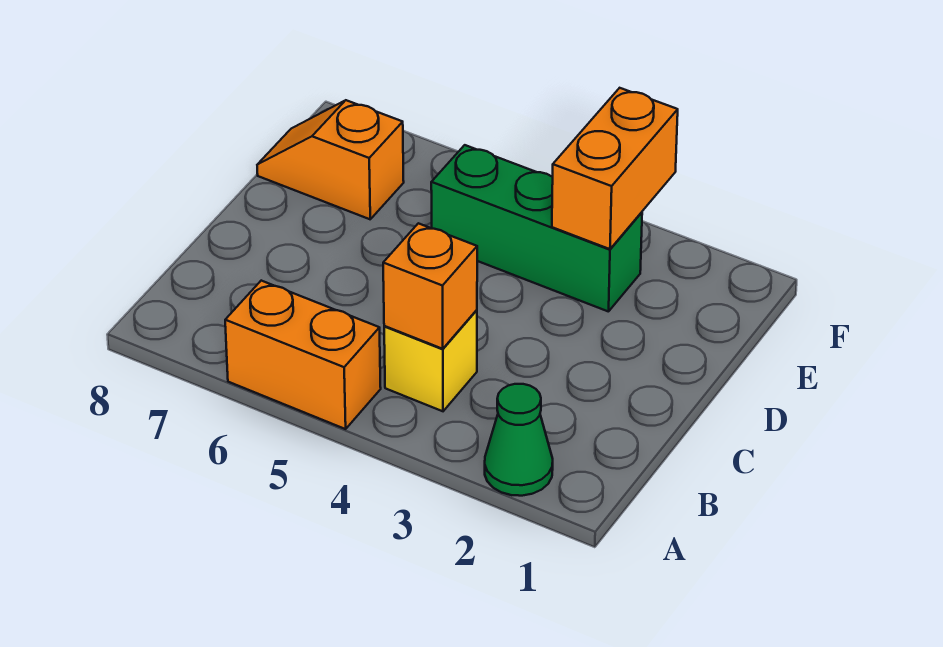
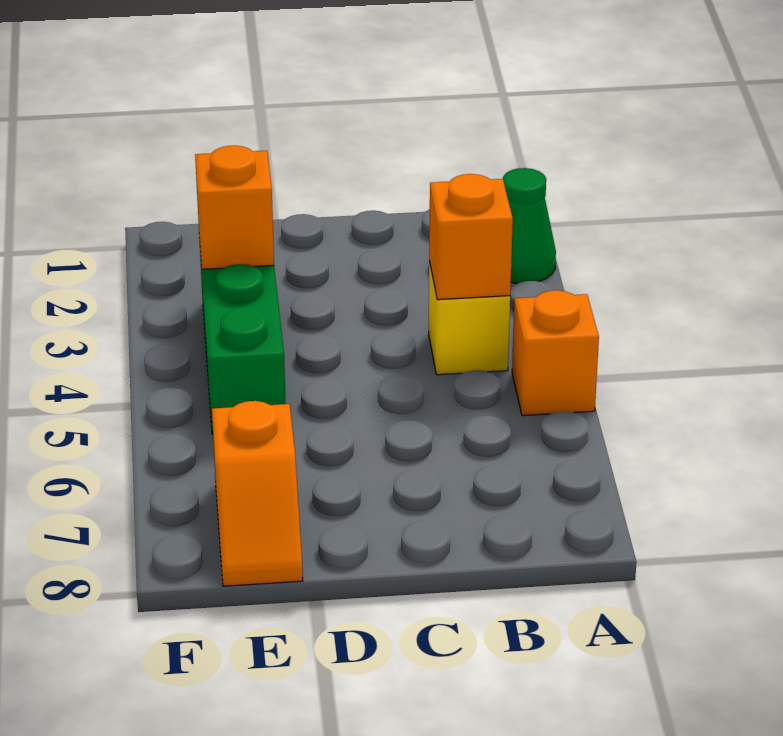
orange 1x2 brick [225,281,381,429] -> orange 1x1 brick [512,290,599,416]
orange 1x2 brick [552,88,678,249] -> orange 1x1 brick [195,145,274,269]

